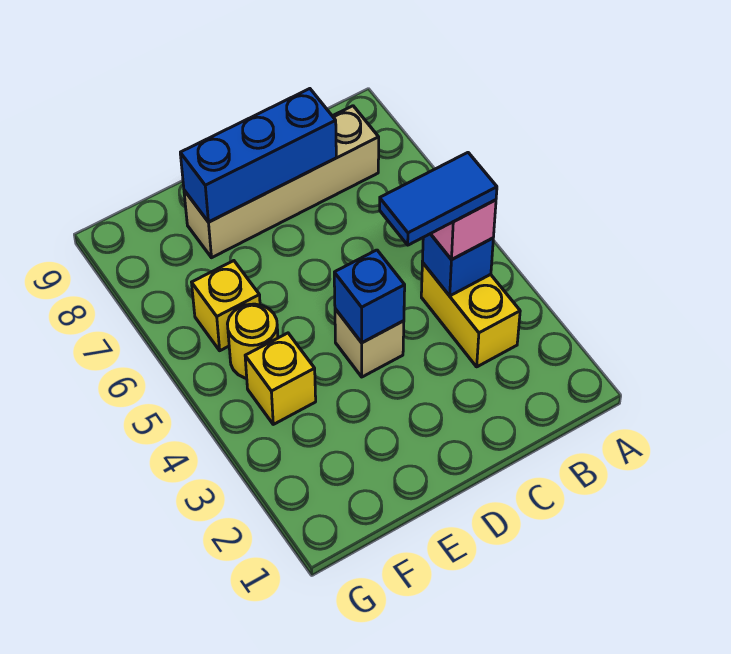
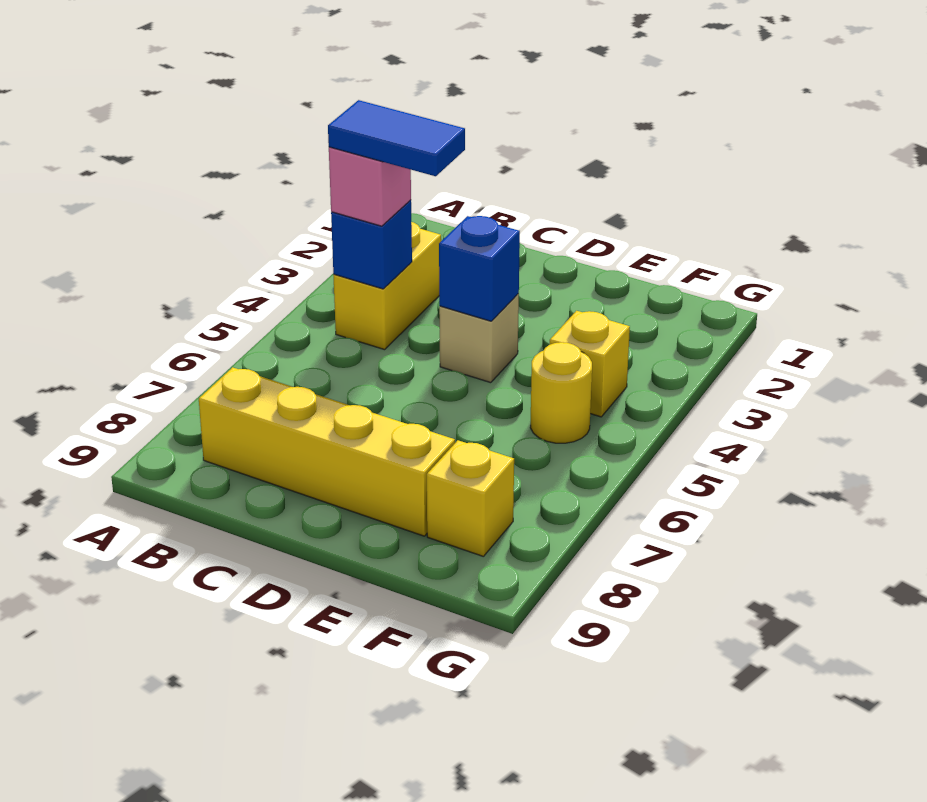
tan 1x4 brick [184,106,379,258] -> yellow 1x4 brick [199,367,455,536]
blue 1x3 brick [180,89,336,222] -> none
yellow 1x1 brick [192,261,260,351] -> yellow 1x1 brick moved to [427,440,514,557]

